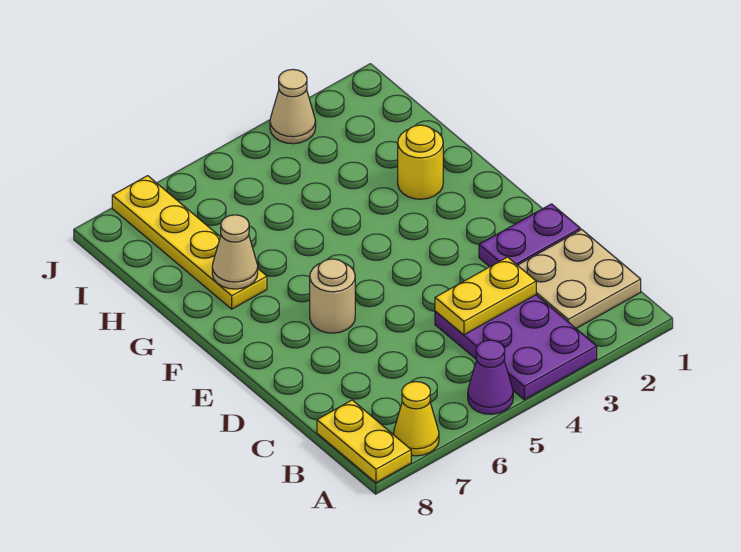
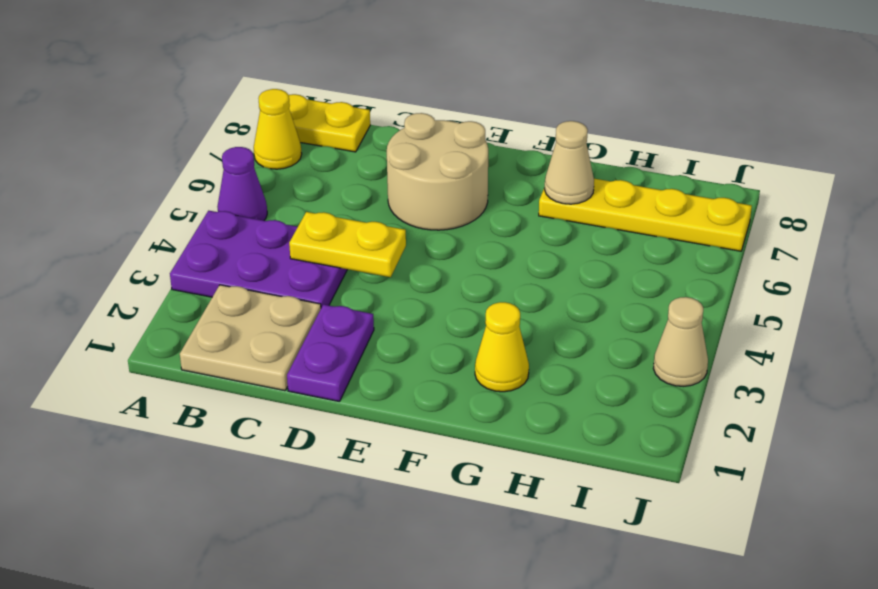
yellow 1x2 plate [435,257,536,335] -> yellow 1x2 plate turned to [289,212,406,277]
tan 1x1 round brick [310,259,355,333] -> tan 2x2 round brick [387,113,488,230]
yellow 1x1 round brick [398,125,443,199] -> yellow 1x1 cone [475,302,529,392]

